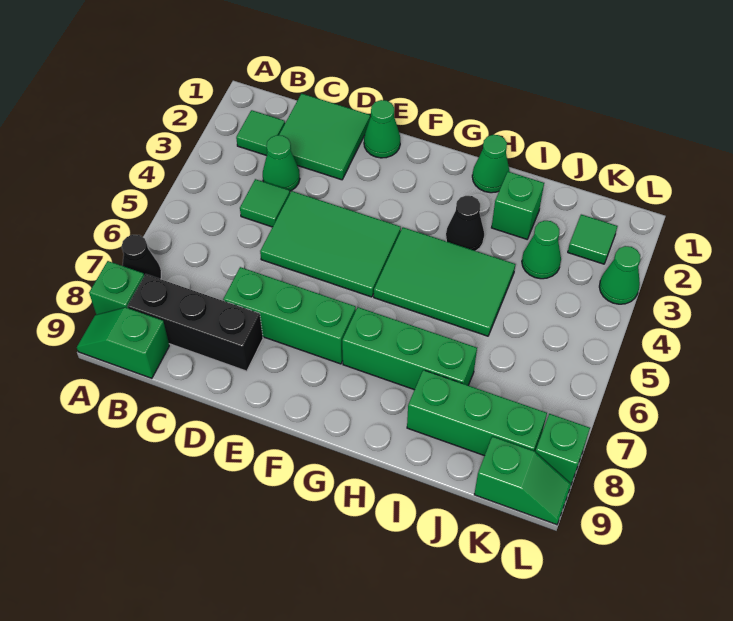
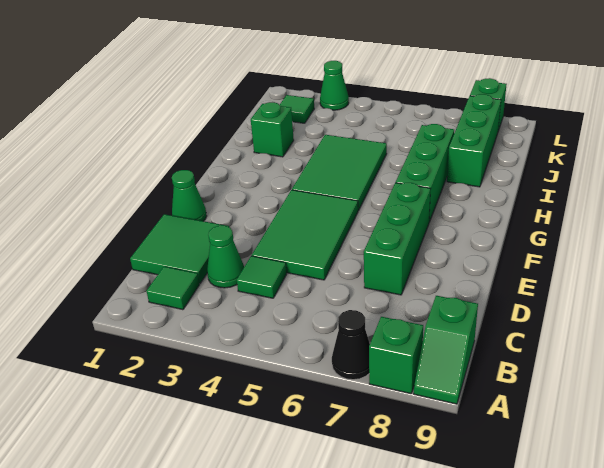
black 1x3 brick [127,274,263,371] -> none
green 1x1 cone [472,135,510,193] -> none
black 1x1 cone [446,196,484,251] -> none
green 1x1 cone [522,221,561,279] -> none
green 1x2 slope [474,436,571,525] -> none

